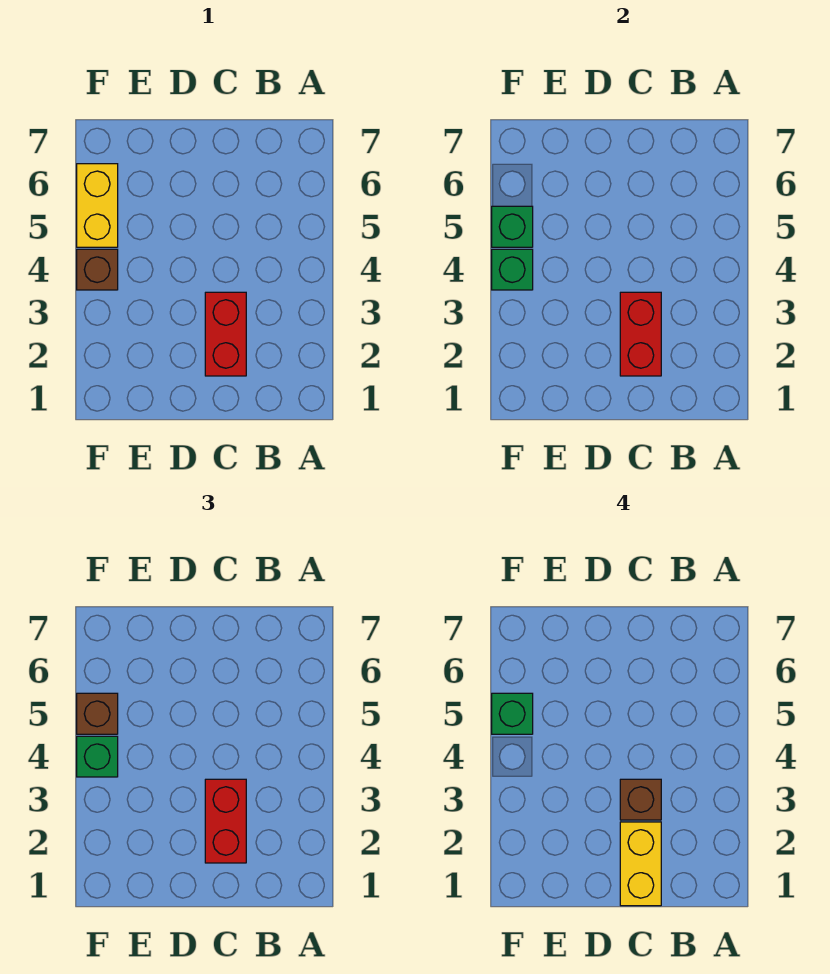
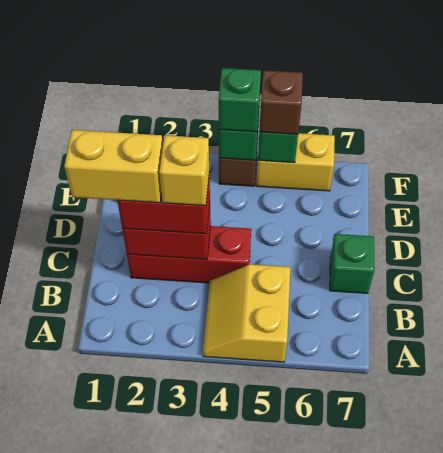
none -> yellow 2x2 slope [203,264,291,362]
red 1x2 brick [205,292,246,376] -> red 1x3 brick [127,226,251,283]
brown 1x1 brick [620,779,661,820] -> yellow 1x1 brick [159,135,209,206]
green 1x1 brick [492,693,533,734] -> green 1x1 brick moved to [330,234,374,293]

